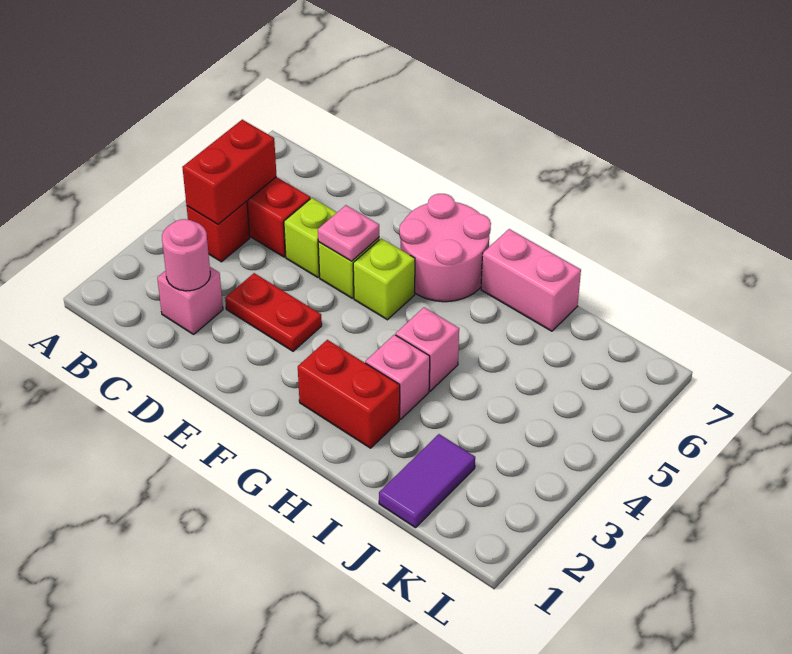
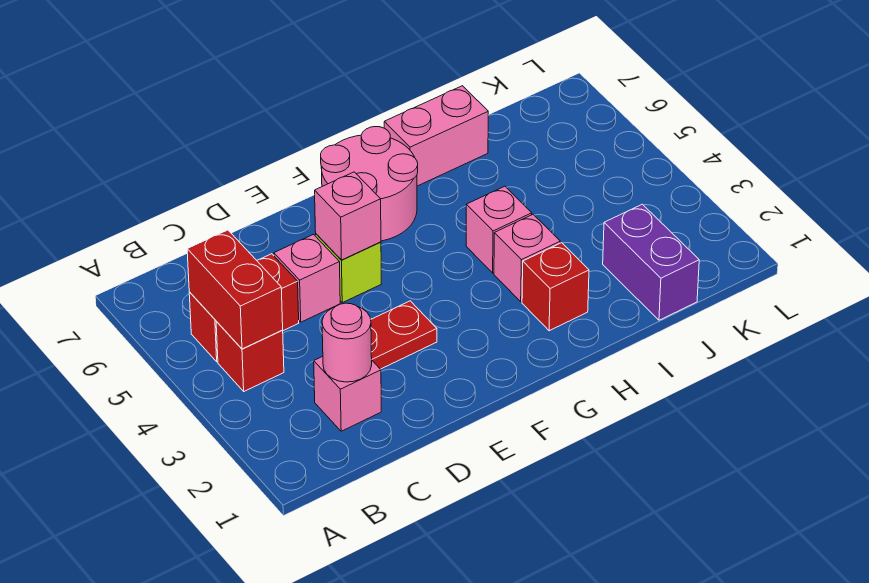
lime 1x1 brick [284,198,337,278] -> pink 1x1 brick [274,235,340,322]
pink 1x1 plate [318,205,379,261] -> pink 1x1 brick [315,172,381,260]
lime 1x1 brick [353,238,415,320] -> none
red 1x2 brick [298,340,400,448] -> red 1x1 brick [522,243,589,331]
purple 1x2 tile [379,434,475,528] -> purple 1x2 brick [603,204,699,320]

